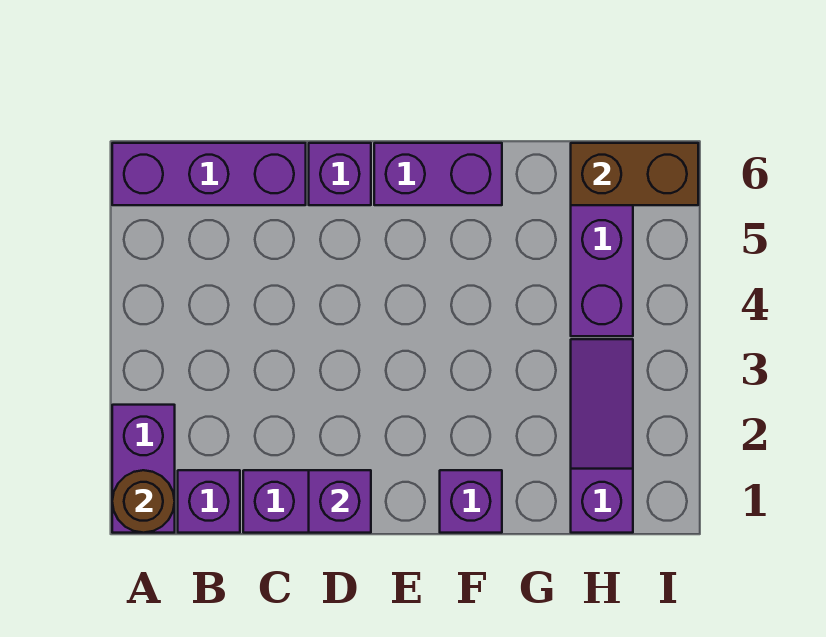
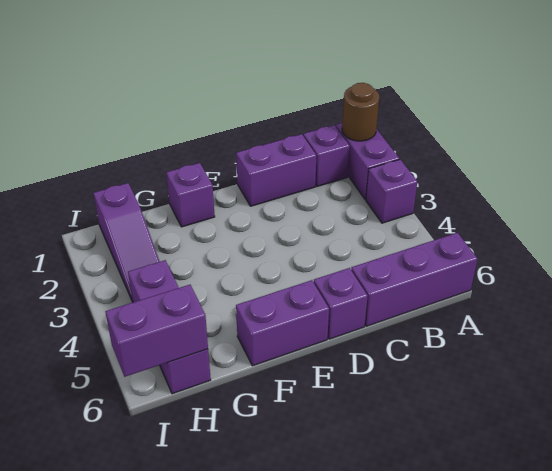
purple 1x1 brick [309,470,371,533] -> purple 1x1 brick moved to [366,159,418,223]
brown 1x2 brick [571,143,698,205] -> purple 1x2 brick [105,285,208,377]

